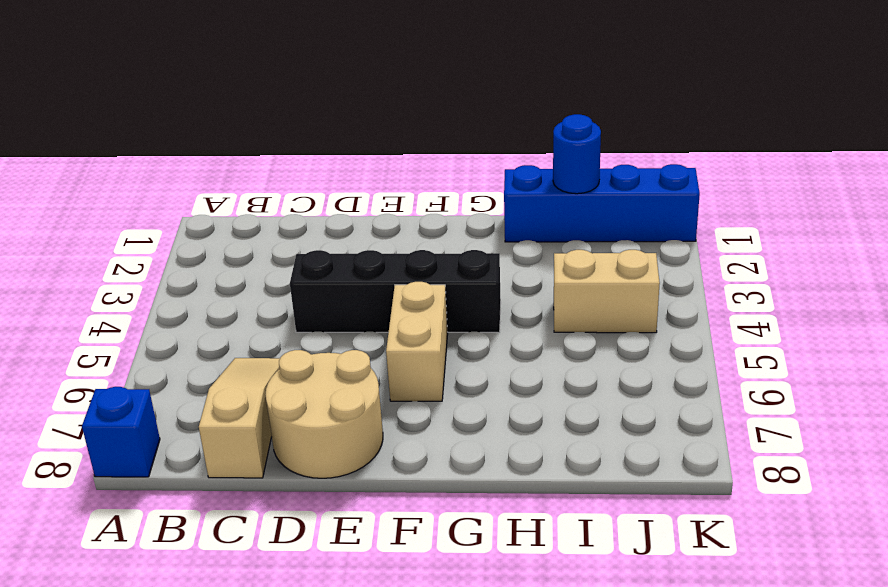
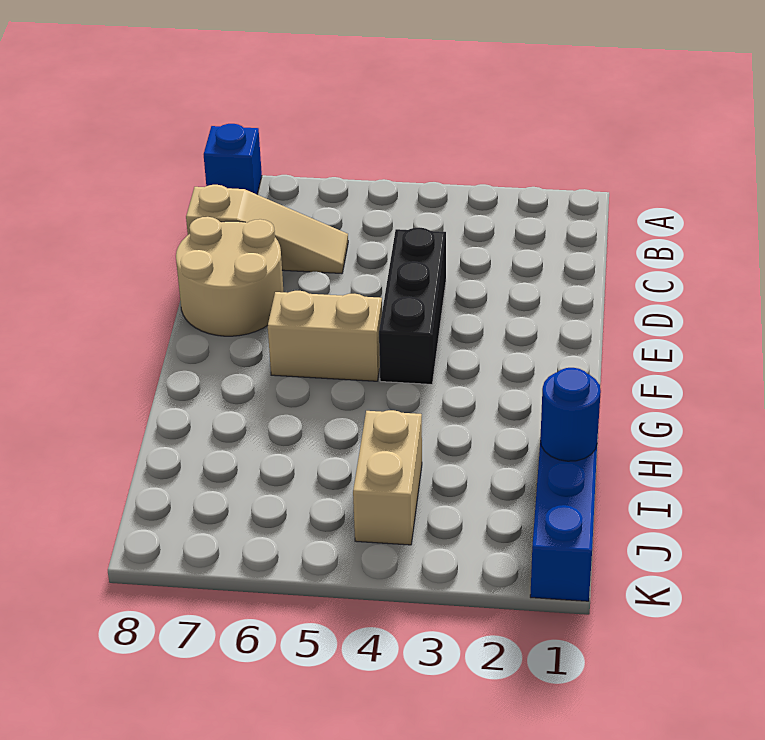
black 1x4 brick [290,250,501,332] -> black 1x3 brick [379,228,446,384]

